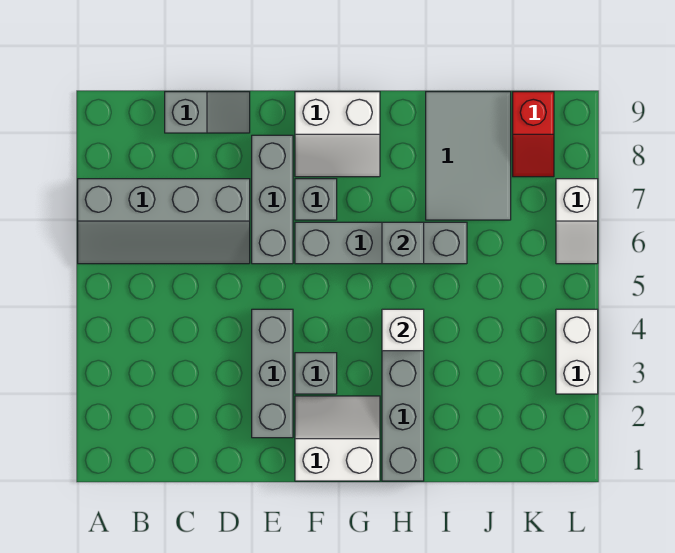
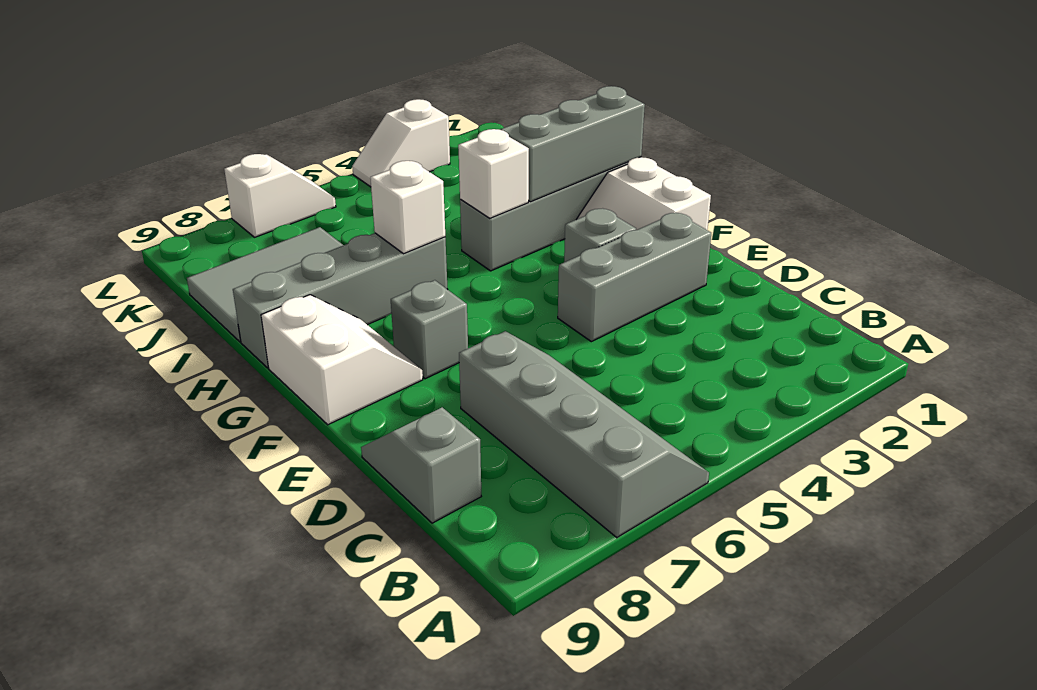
grey 1x3 brick [252,135,293,264] -> grey 1x3 brick moved to [500,86,645,202]
grey 1x4 brick [295,222,467,264] -> grey 1x4 brick turned to [233,233,447,368]
grey 1x1 brick [382,222,424,264] -> white 1x1 brick [370,161,445,254]
red 1x2 slope [513,92,554,177] -> none
white 1x2 brick [556,309,598,394] -> white 1x2 slope [352,99,450,187]

